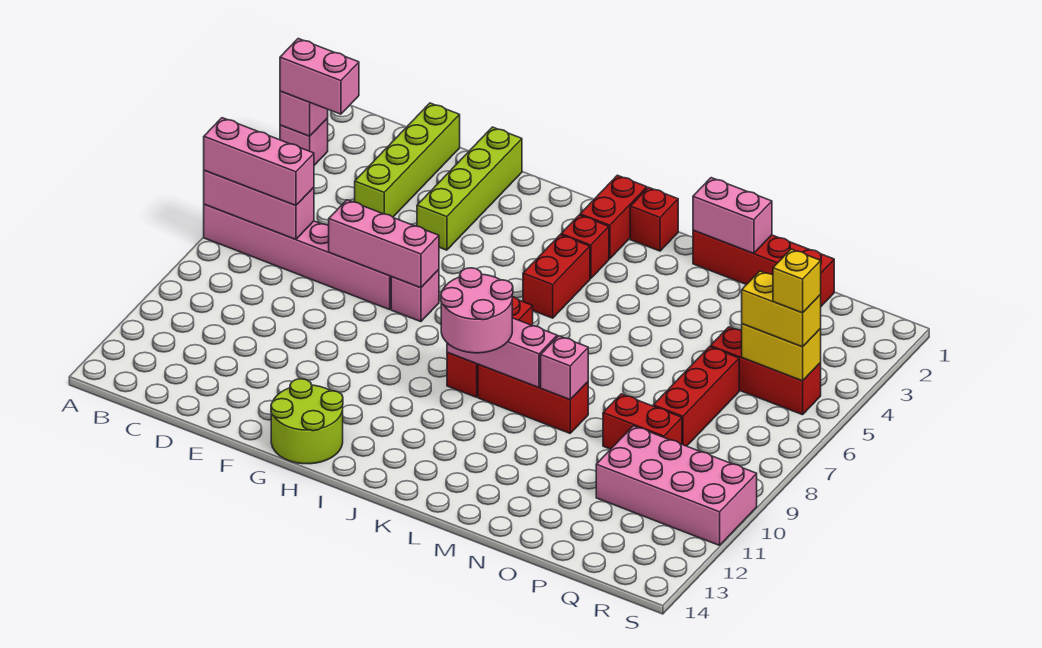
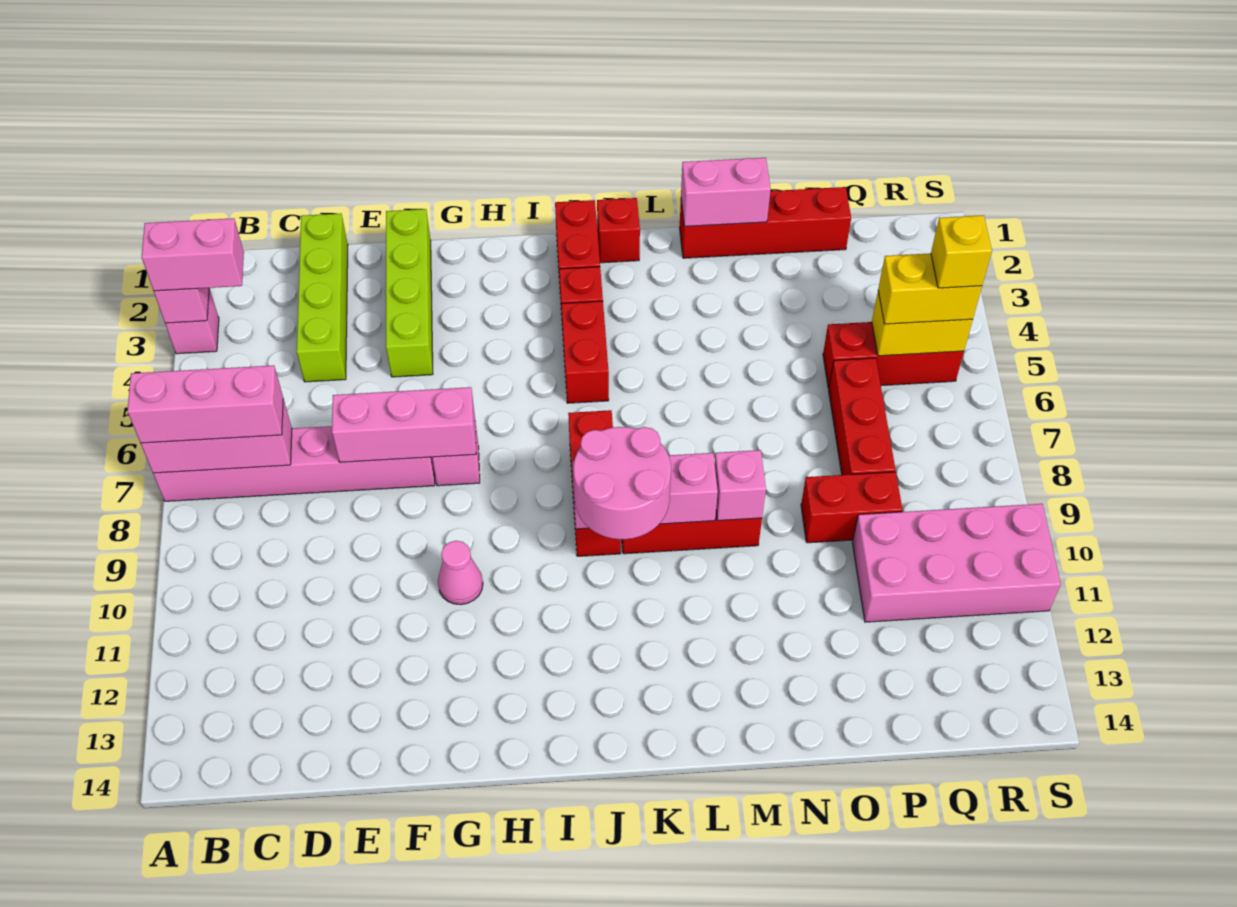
none -> pink 1x1 cone [438,541,483,605]
lime 2x2 round brick [271,379,343,464] -> none

